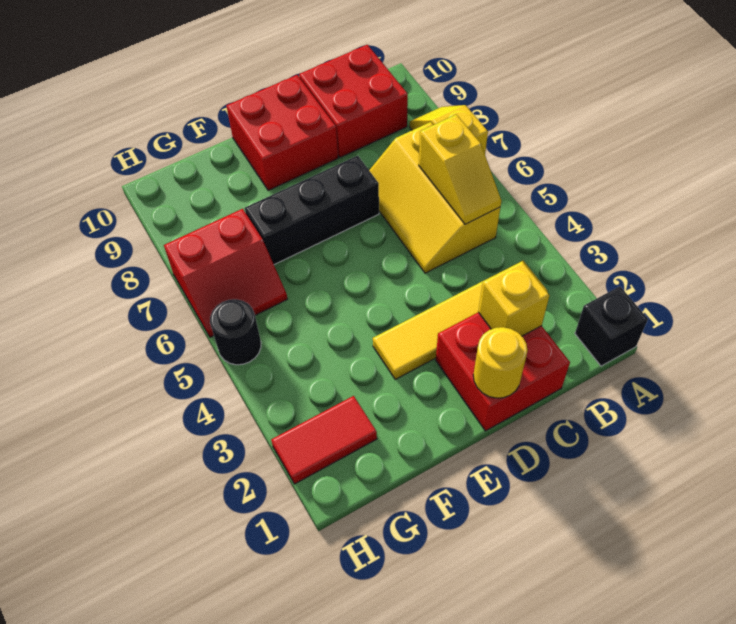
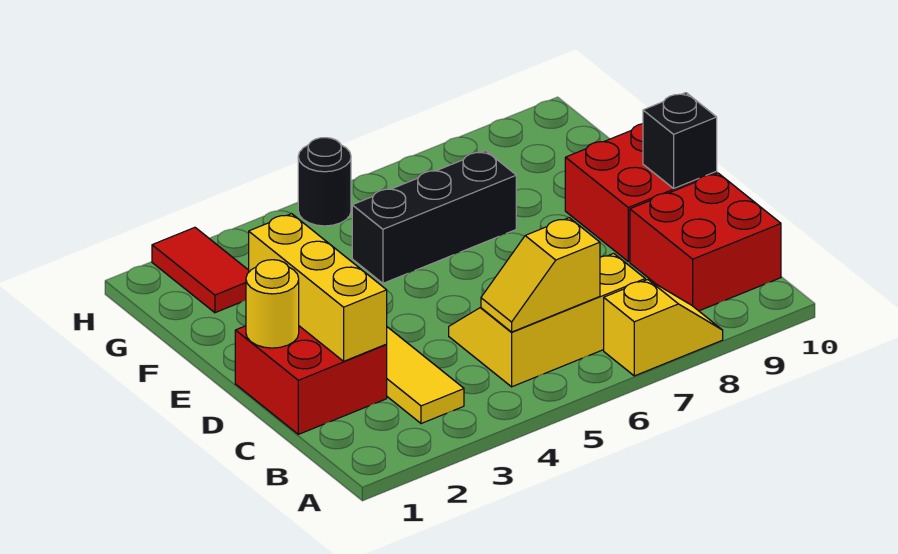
black 1x1 brick [575,286,648,366] -> black 1x1 brick moved to [643,93,717,188]
yellow 1x1 brick [478,261,549,336] -> yellow 1x3 brick [249,214,387,361]
black 1x3 brick [245,156,379,265] -> black 1x3 brick turned to [352,151,516,283]
red 2x2 slope [164,209,287,337] -> none

